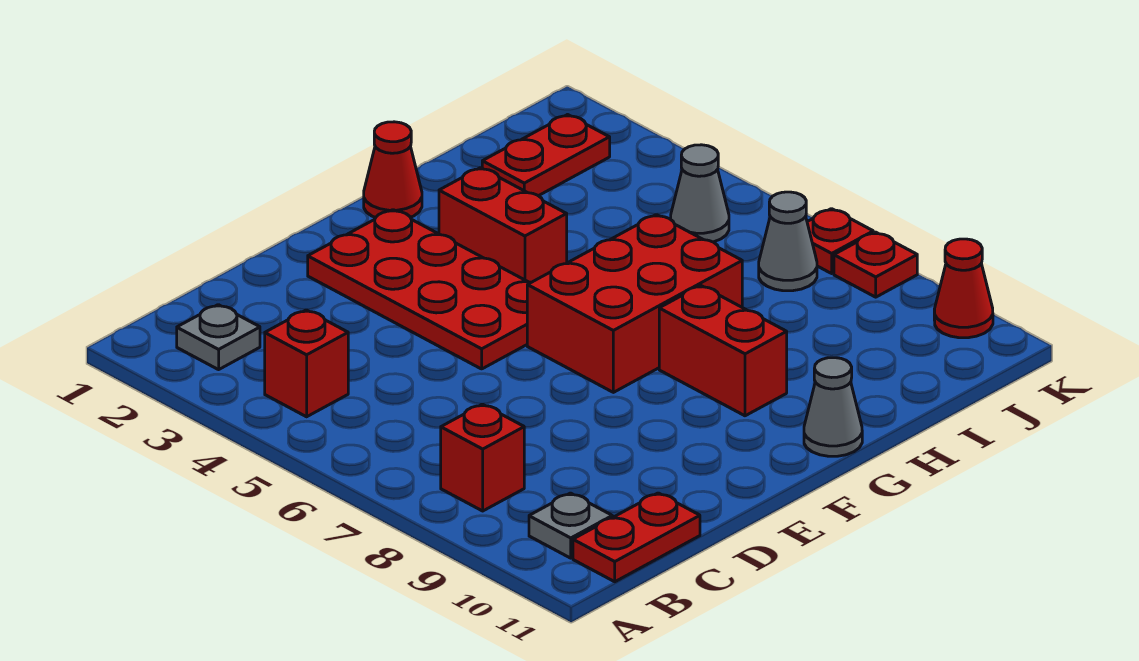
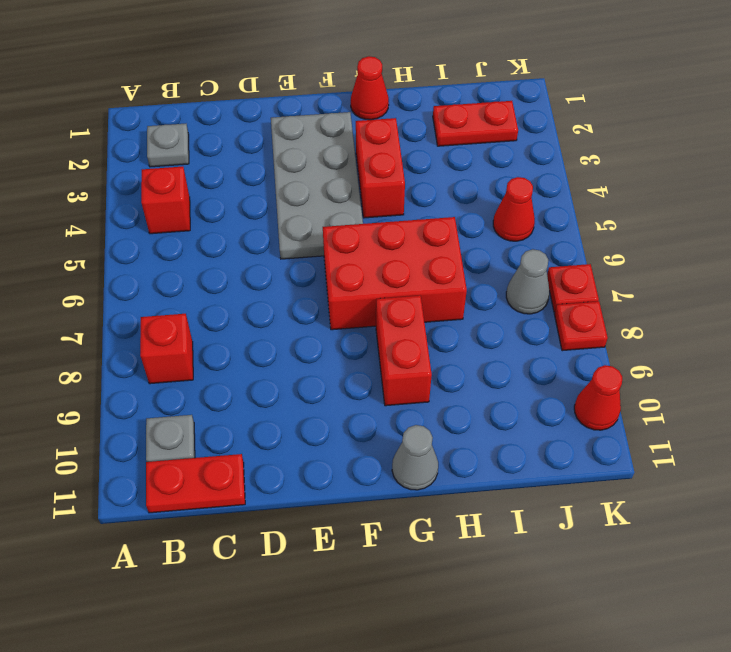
red 2x4 plate [308,210,531,369] -> grey 2x4 plate [271,112,363,259]
grey 1x1 cone [671,145,729,242] -> red 1x1 cone [493,177,535,241]

